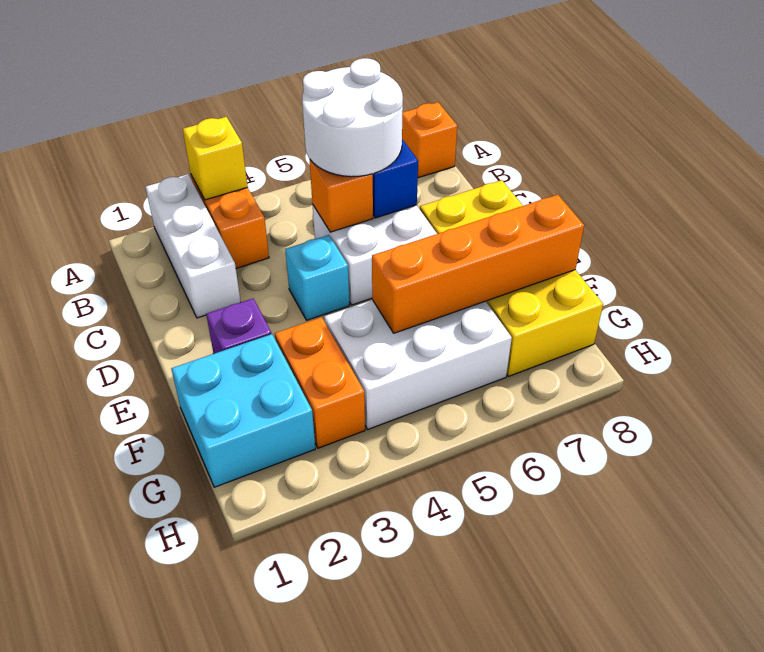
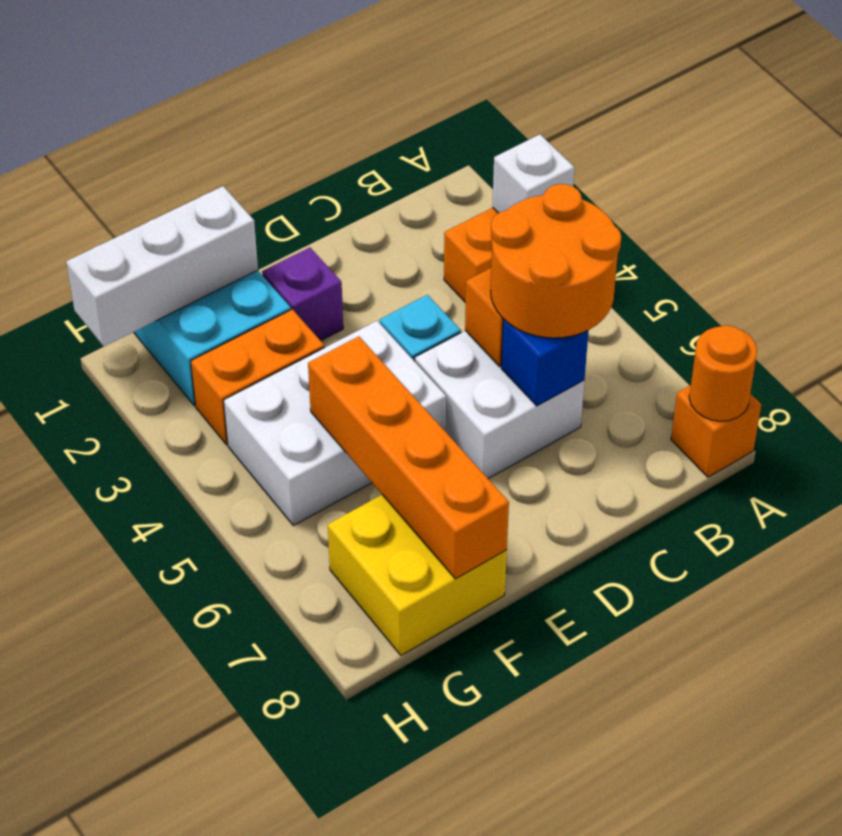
white 1x3 brick [146,174,241,318] -> white 1x3 brick moved to [66,186,258,346]
yellow 1x1 brick [183,117,248,200] -> white 1x1 brick [492,134,574,213]
none -> orange 1x1 round brick [689,326,757,421]
white 2x2 round brick [302,58,403,177] -> orange 2x2 round brick [491,184,621,338]
yellow 2x4 brick [420,180,603,376] -> yellow 2x2 brick [328,495,507,655]
white 2x3 brick [324,300,512,429] -> white 2x3 brick turned to [223,321,446,526]

